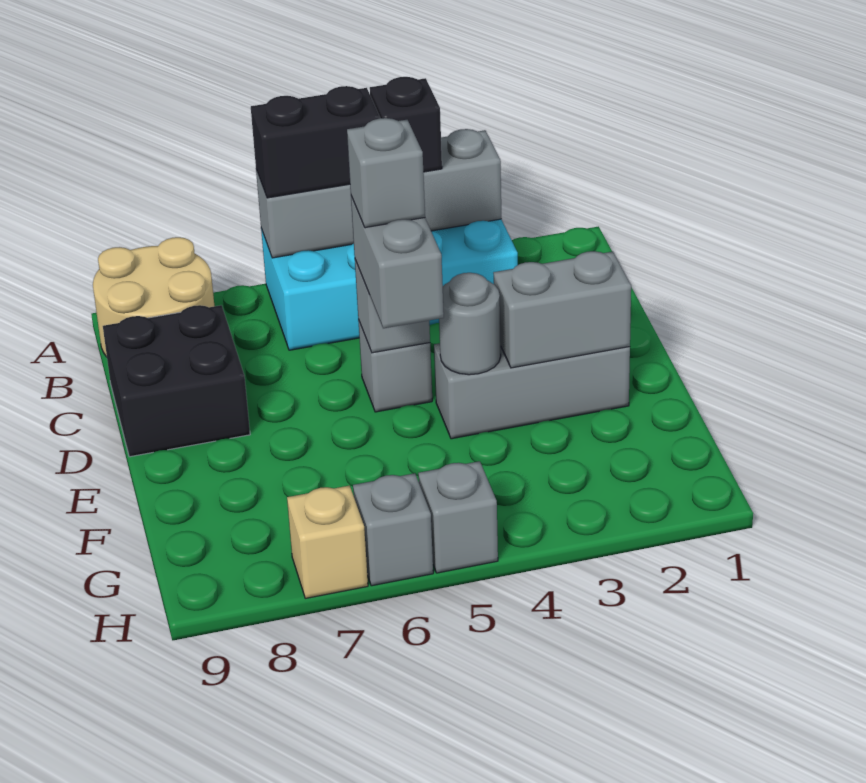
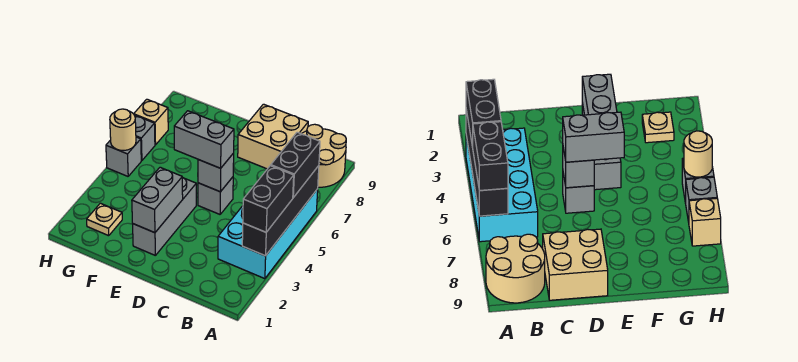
grey 1x4 brick [256,129,502,258] -> black 1x4 brick [242,166,319,256]
black 1x1 brick [370,77,442,172] -> black 1x2 brick [243,166,294,232]
black 2x2 brick [103,305,250,457] -> tan 2x2 brick [238,104,308,169]
grey 1x1 brick [347,118,425,228] -> none
grey 1x1 round brick [439,273,501,375] -> none
none -> tan 1x1 plate [87,203,122,236]
none -> tan 1x1 round brick [110,109,136,150]

